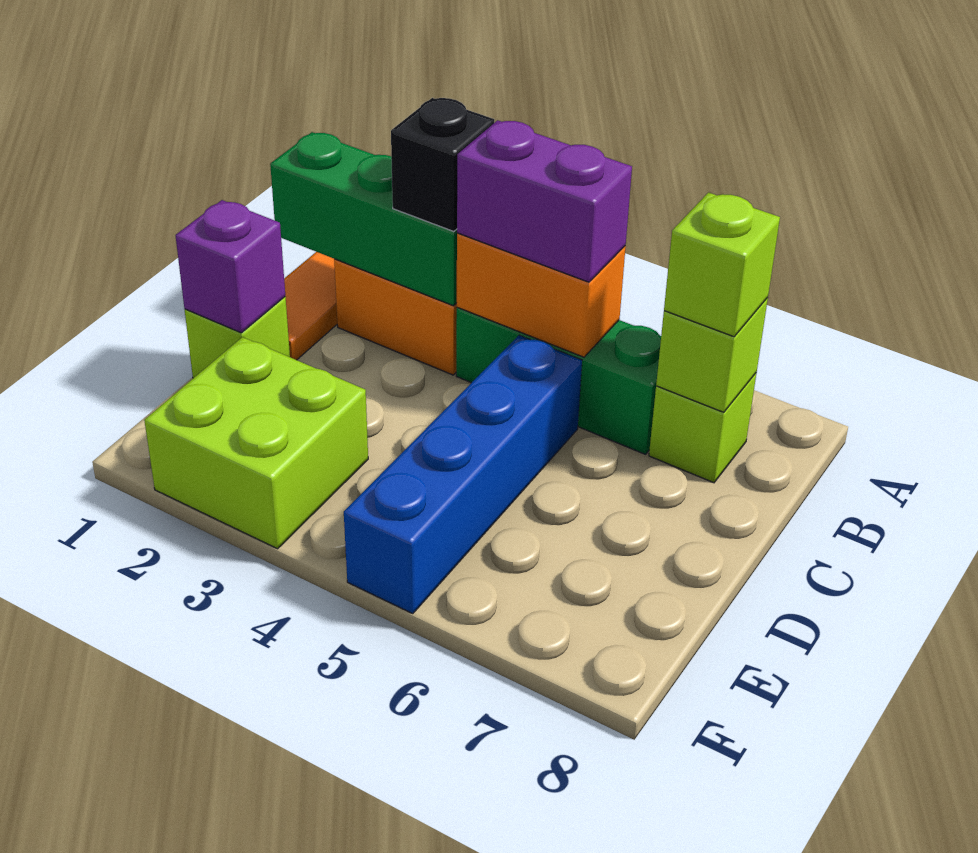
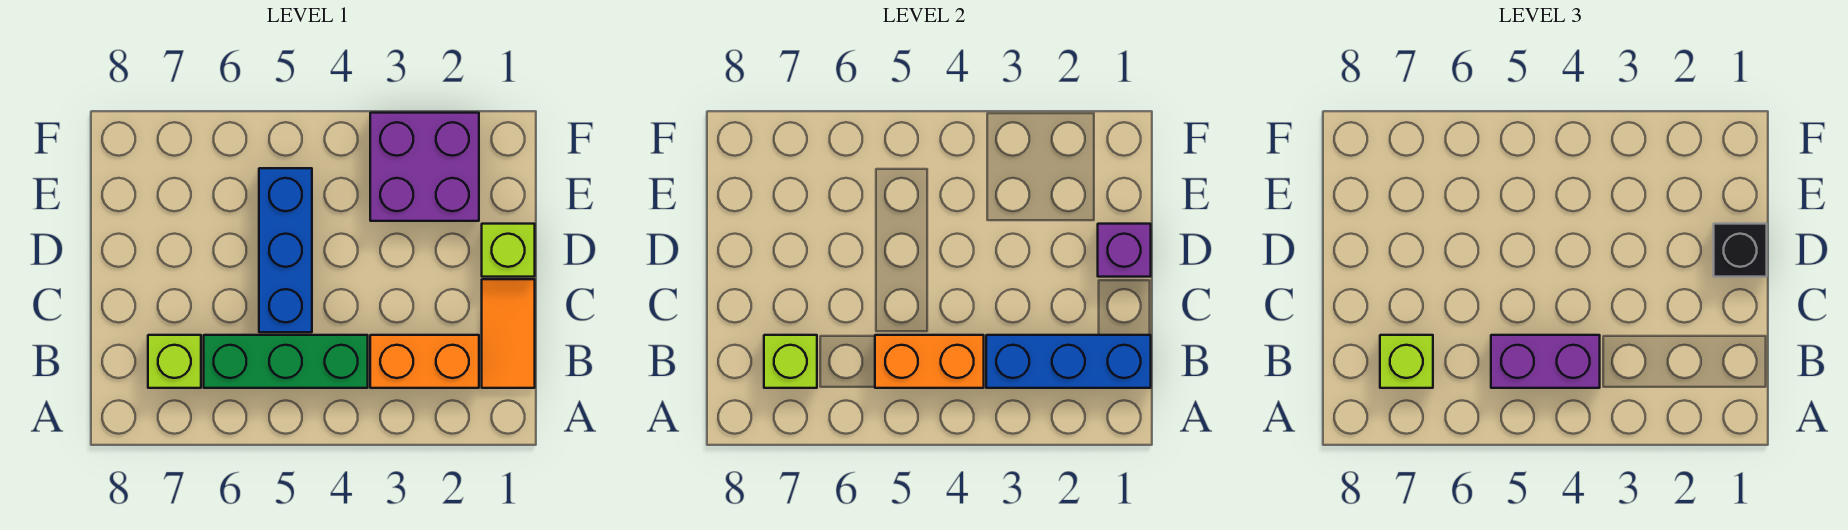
green 1x3 brick [270,132,457,306] -> blue 1x3 brick [986,335,1151,388]
black 1x1 brick [391,98,494,232] -> black 1x1 brick moved to [1714,224,1767,277]
blue 1x4 brick [344,335,582,614] -> blue 1x3 brick [259,168,312,332]
lime 2x2 brick [144,337,368,549] -> purple 2x2 brick [370,113,479,221]

